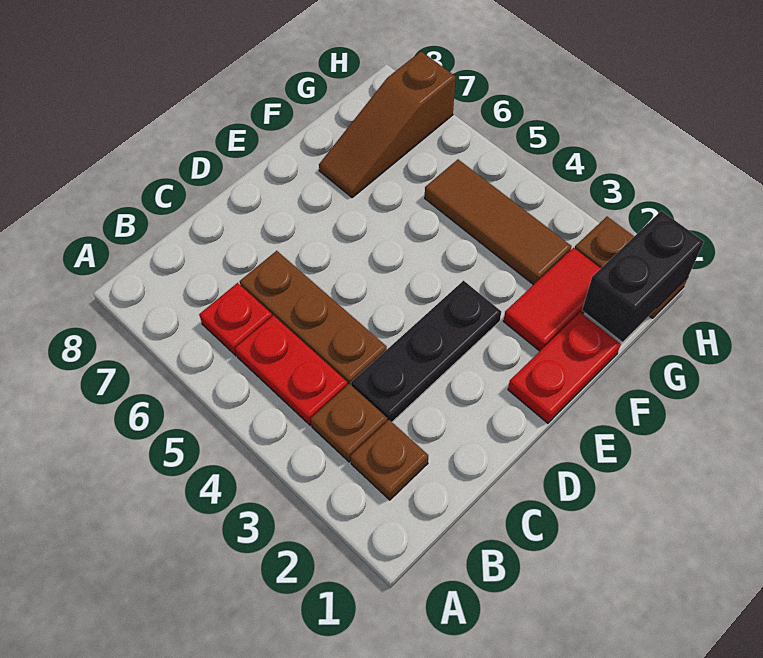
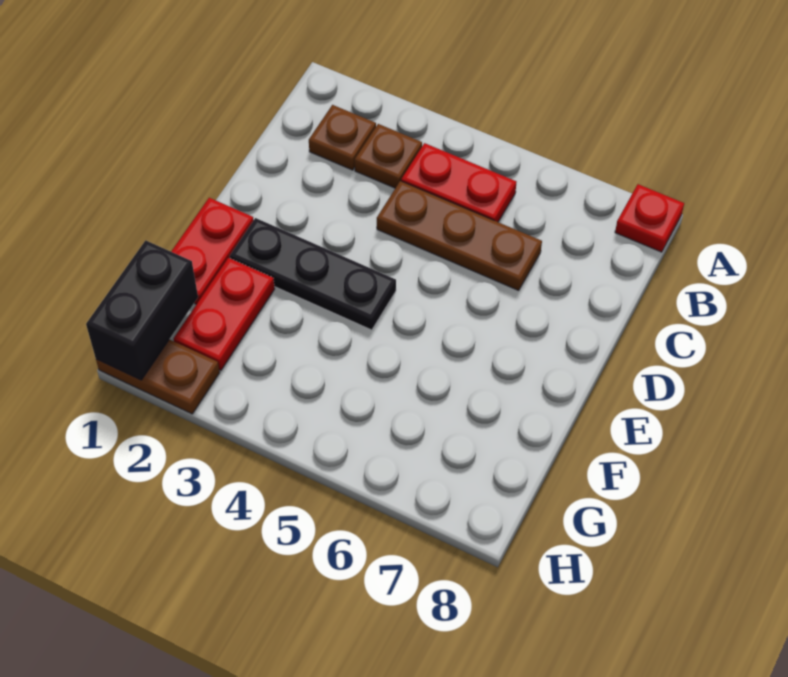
red 1x1 plate [199,283,272,356] -> red 1x1 plate moved to [615,184,684,252]
black 1x3 plate [351,281,501,422] -> black 1x3 plate turned to [230,218,396,330]
red 1x2 tile [503,248,601,351] -> red 1x2 plate [173,258,275,370]
brown 1x3 slope [319,51,455,197] -> none
brown 1x3 tile [425,160,572,285] -> none

